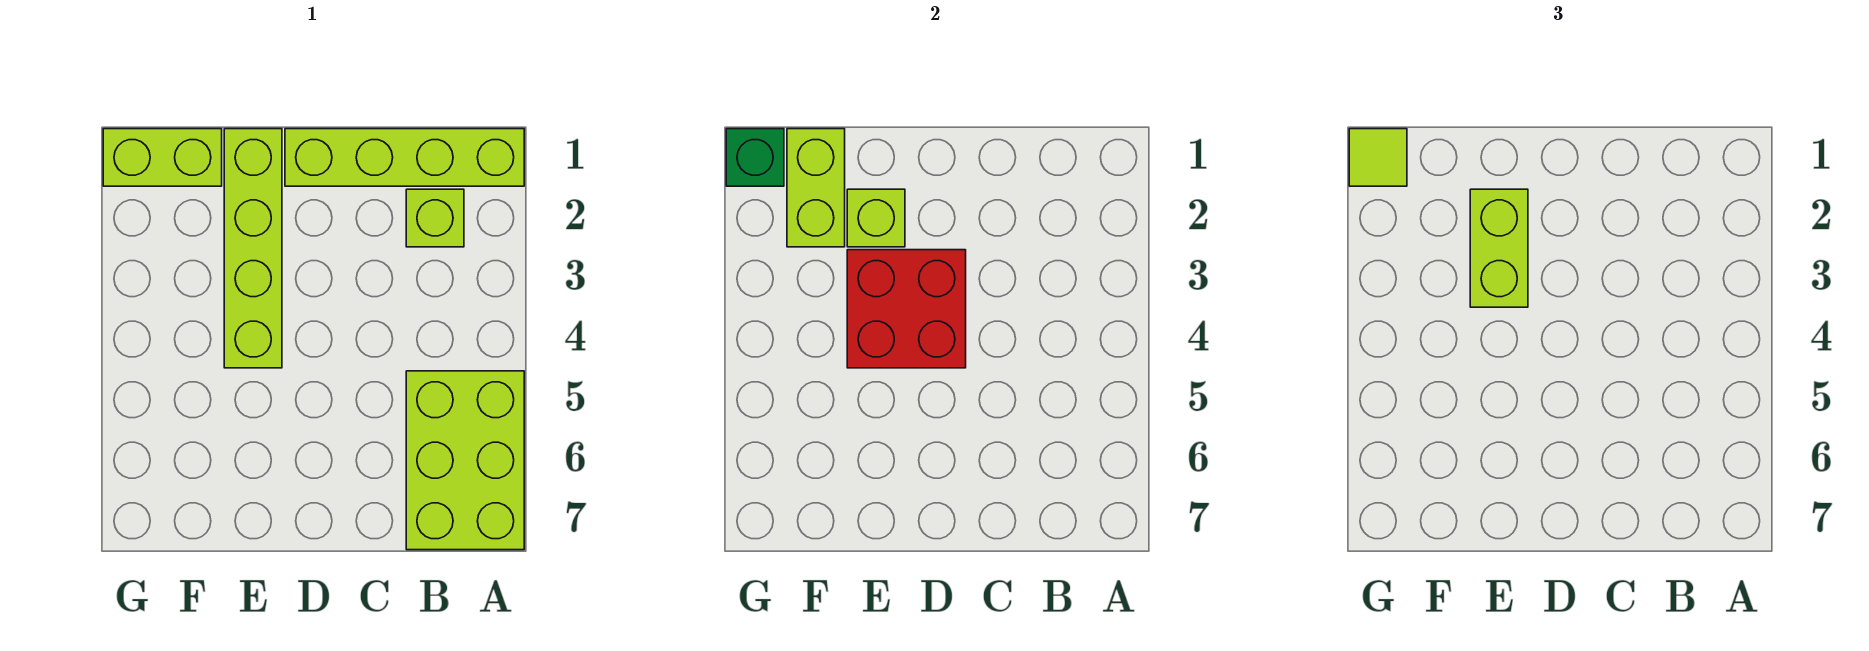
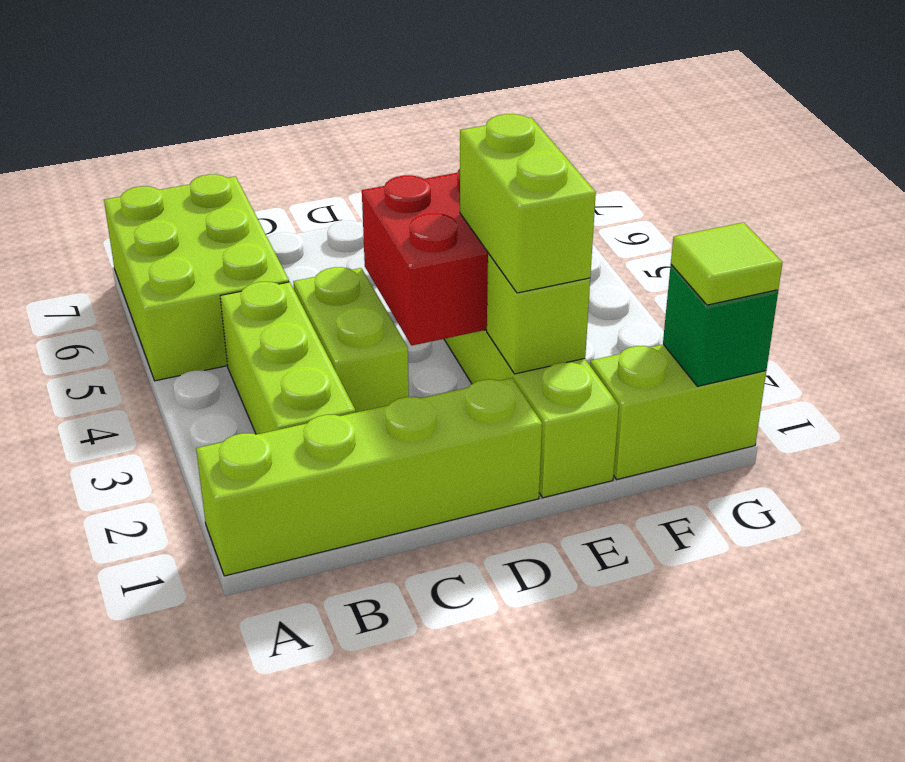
lime 1x1 brick [406,189,464,247] -> lime 1x3 brick [220,282,356,434]
lime 1x2 brick [787,129,845,247] -> lime 1x2 brick moved to [293,267,409,412]

